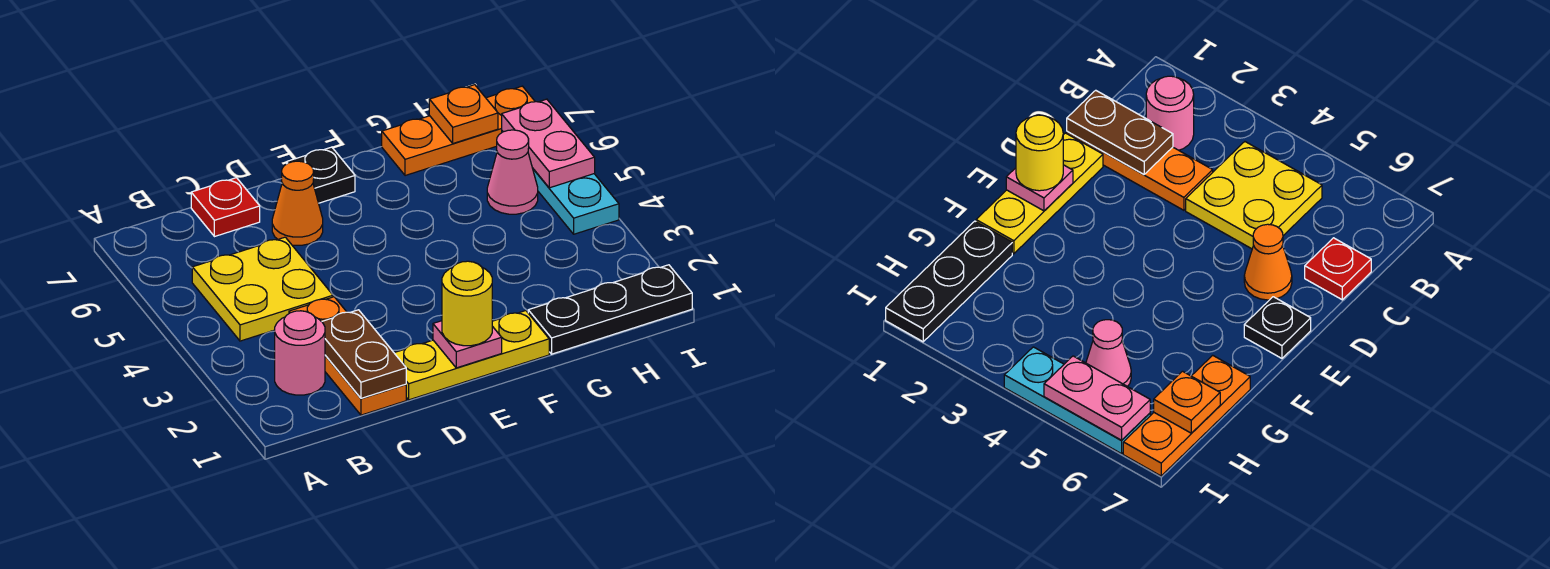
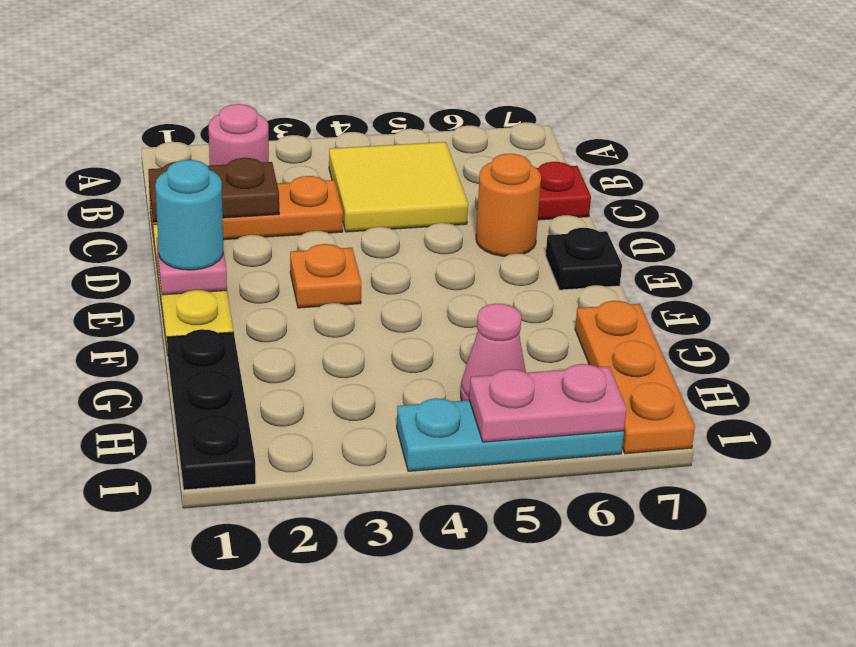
yellow 2x2 plate [192,237,333,341] -> yellow 2x2 tile [329,142,468,232]
orange 1x1 cone [272,161,323,245] -> orange 1x1 round brick [476,154,541,256]
yellow 1x1 round brick [442,261,492,346] -> cyan 1x1 round brick [155,160,223,270]
orange 1x1 plate [429,85,498,143] -> orange 1x1 plate moved to [290,244,362,308]

